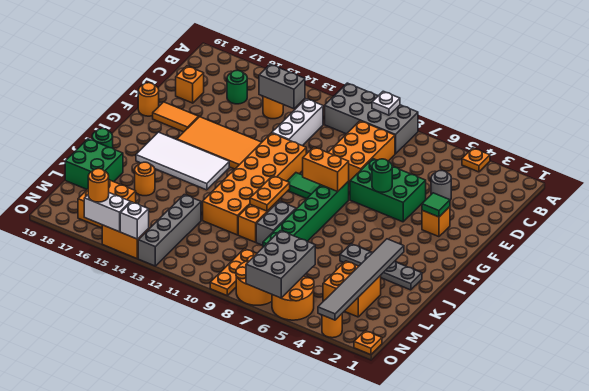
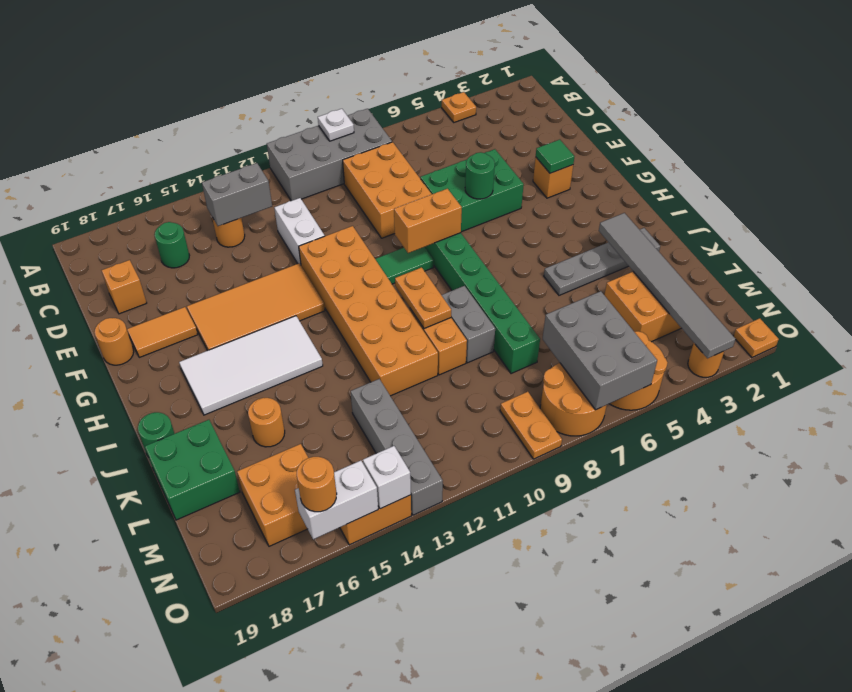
white 1x3 brick [272,99,323,146] -> white 1x2 brick [274,198,325,265]
grey 1x1 round brick [431,171,451,200] -> none
orange 1x3 plate [210,249,256,295] -> orange 1x2 plate [500,392,562,459]

